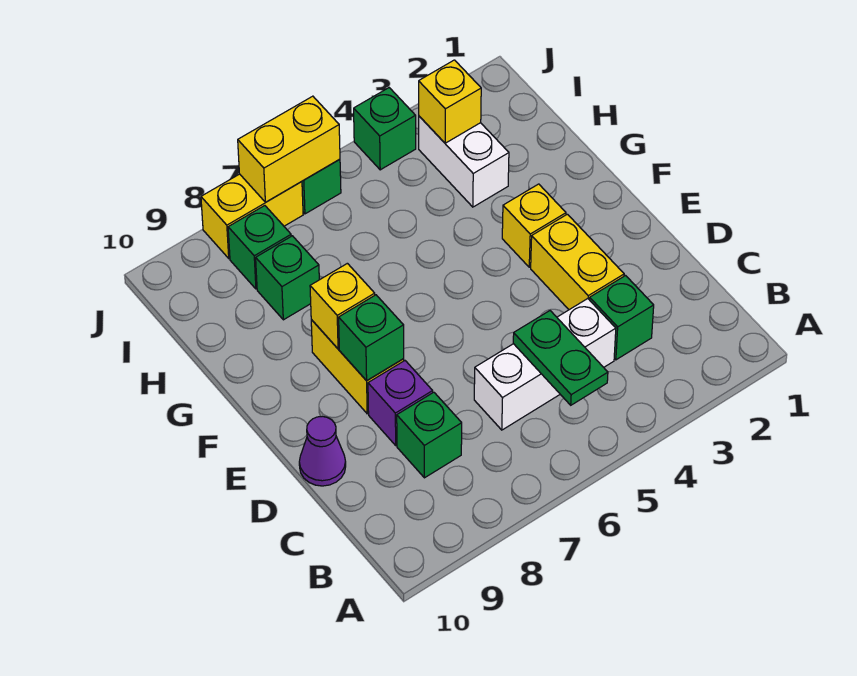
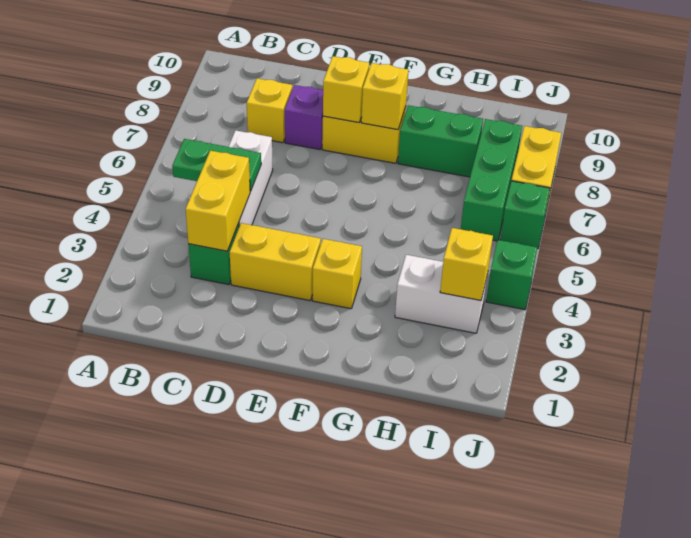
green 1x1 brick [397,392,462,478] -> yellow 1x1 brick [247,78,292,143]
purple 1x1 cone [299,416,346,486] -> none
green 1x1 brick [339,295,404,381] -> yellow 1x1 brick [323,56,369,122]
green 1x1 brick [256,236,319,320] -> green 1x2 brick [398,105,483,177]
green 1x1 brick [228,206,291,289] -> green 1x3 brick [461,119,522,241]
yellow 1x2 brick [238,96,340,202] -> yellow 1x2 brick moved to [186,151,250,251]

